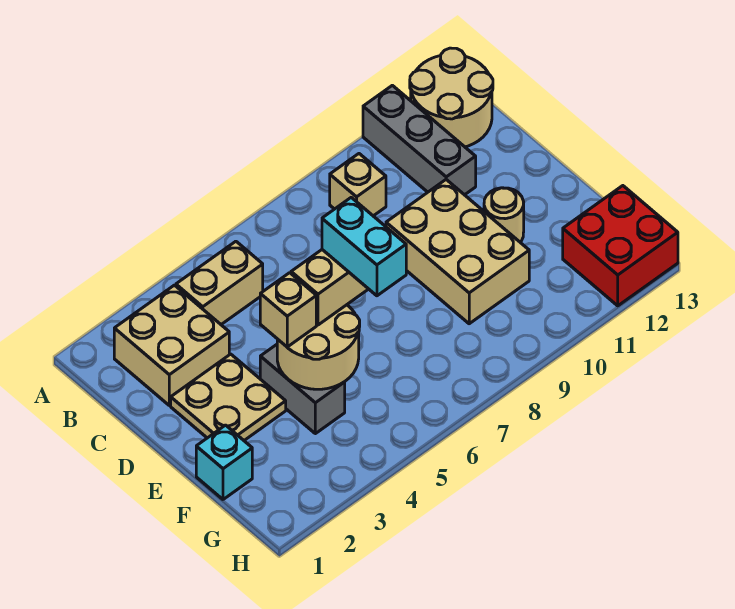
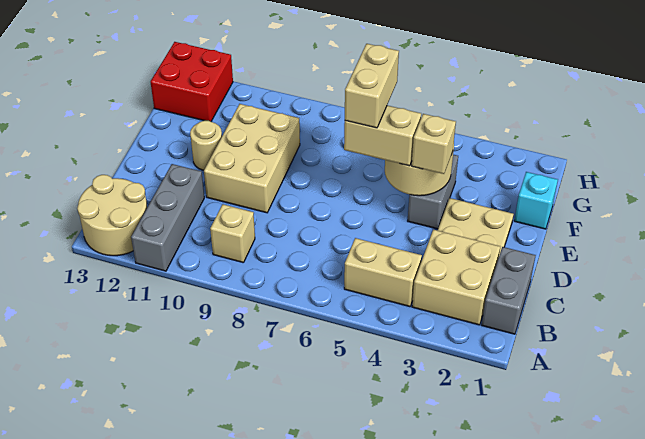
none -> grey 1x2 brick [482,247,536,334]
cyan 1x2 brick [322,198,406,296] -> tan 1x2 brick [345,44,399,128]

